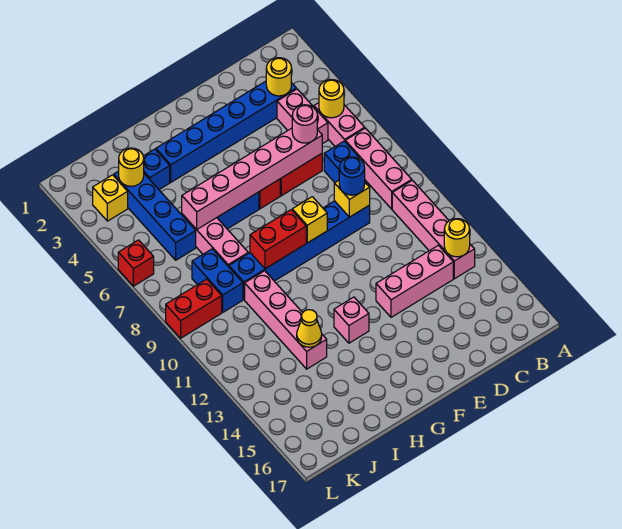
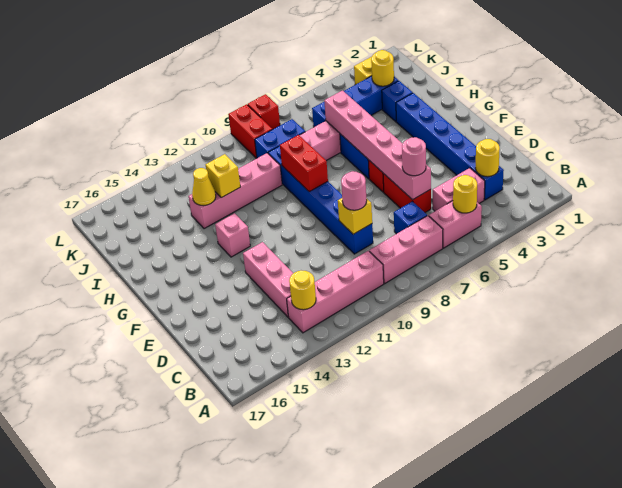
blue 1x1 round brick [339,157,365,195] -> pink 1x1 round brick [341,171,367,210]
yellow 1x1 brick [292,197,327,243] -> yellow 1x1 brick moved to [206,154,240,198]
red 1x1 brick [118,240,154,286] -> red 1x1 brick moved to [248,94,280,129]

